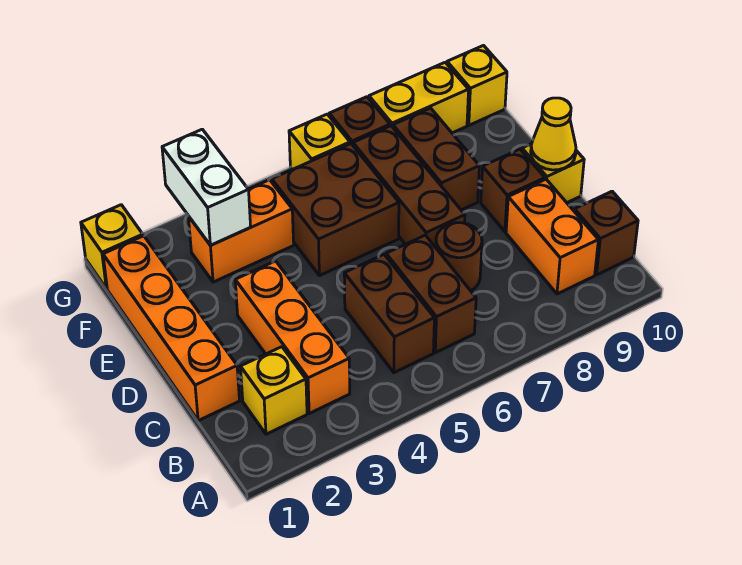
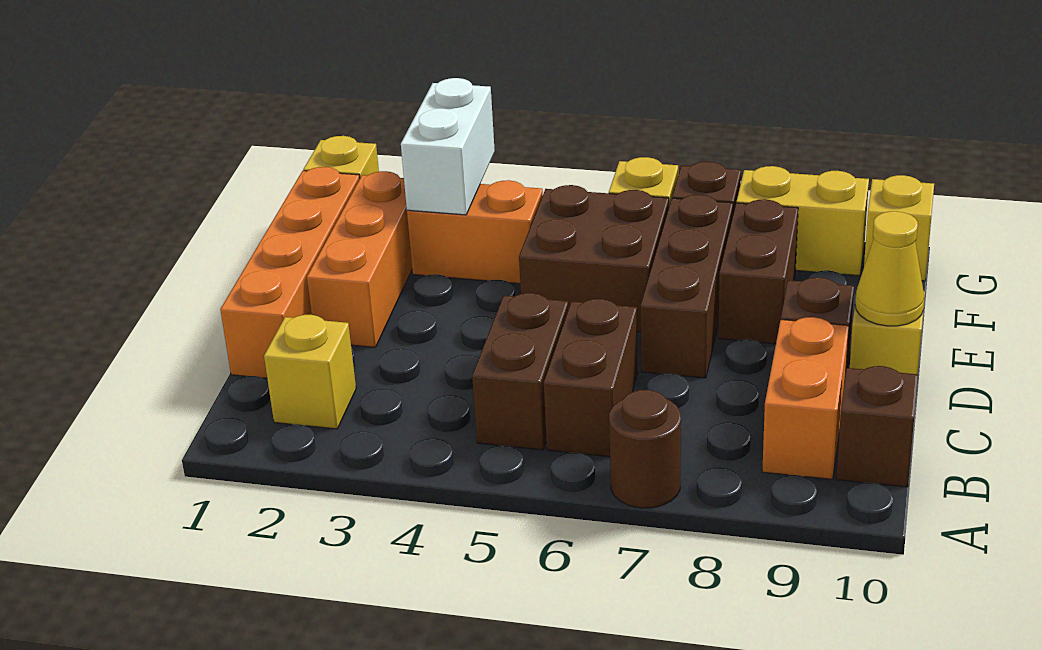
orange 1x3 brick [235,261,350,414] -> orange 1x3 brick moved to [307,171,412,347]
brown 1x1 round brick [436,223,482,291] -> brown 1x1 round brick moved to [609,390,681,508]

